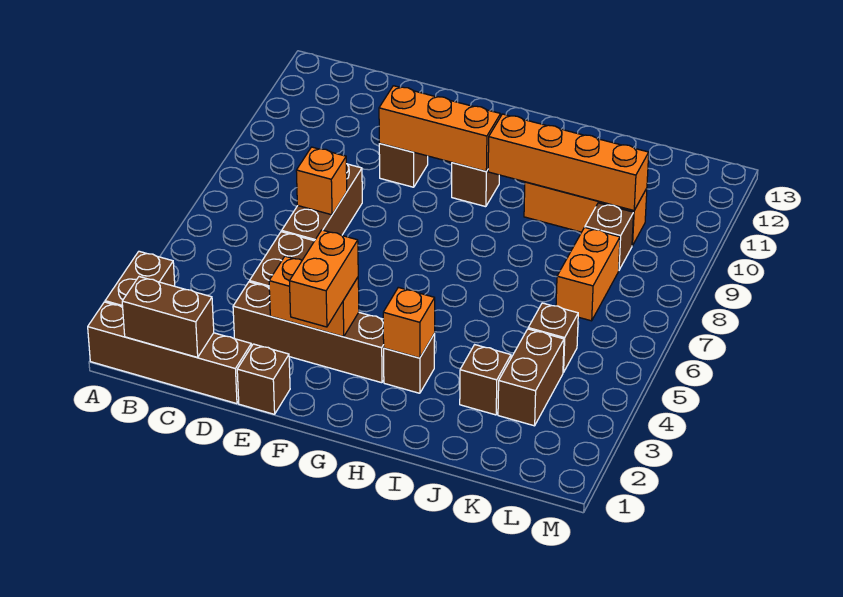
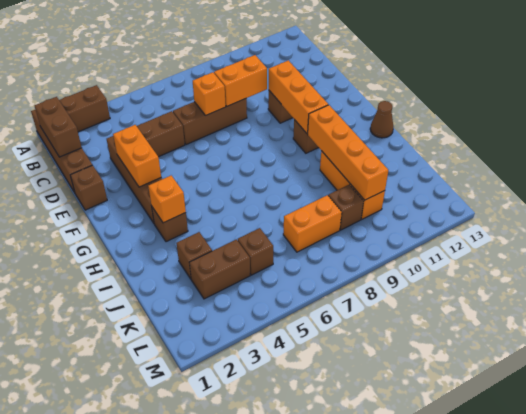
orange 1x2 brick [289,230,358,327] -> orange 1x2 brick moved to [214,55,267,106]
none -> brown 1x1 cone [370,101,394,138]

